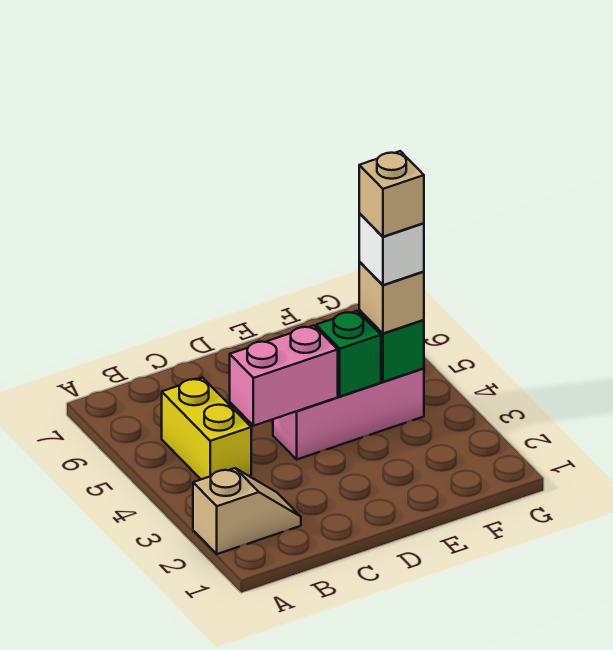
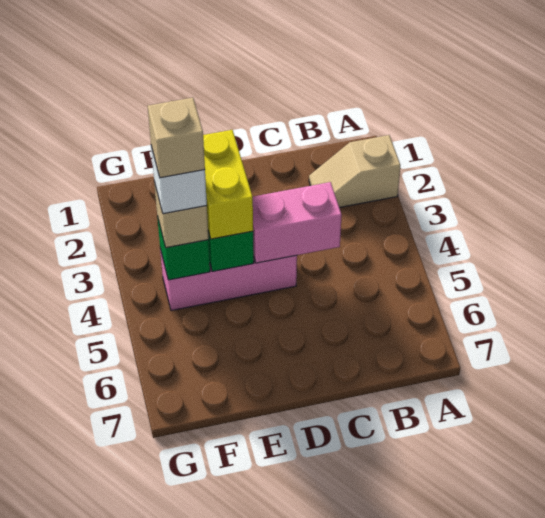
yellow 1x2 brick [162,378,251,479] -> yellow 1x2 brick moved to [203,130,253,239]

